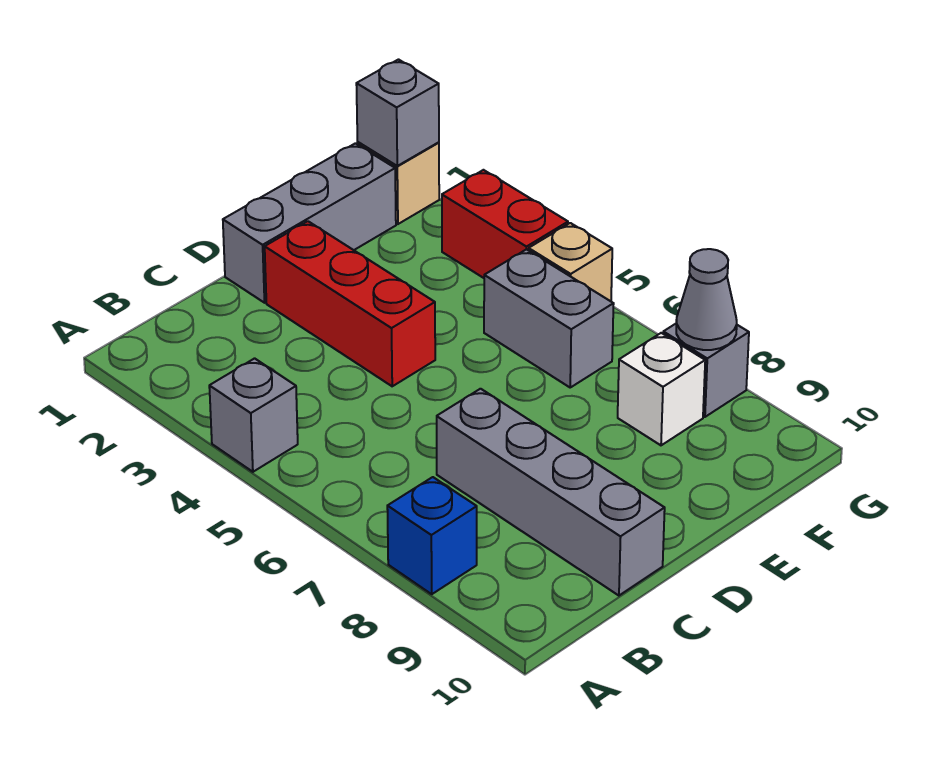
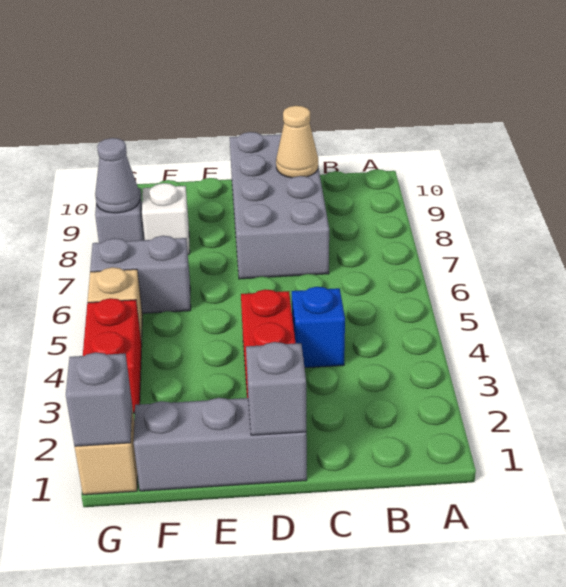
grey 1x1 brick [209,358,298,472] -> grey 1x1 brick moved to [246,342,306,435]
blue 1x1 brick [387,477,477,594] -> blue 1x1 brick moved to [292,287,345,368]
grey 1x4 brick [437,389,665,596] -> grey 2x4 brick [230,132,329,279]
none -> tan 1x1 cone [276,106,318,178]
grey 1x2 brick [484,249,614,387] -> grey 1x2 brick turned to [90,236,191,313]

